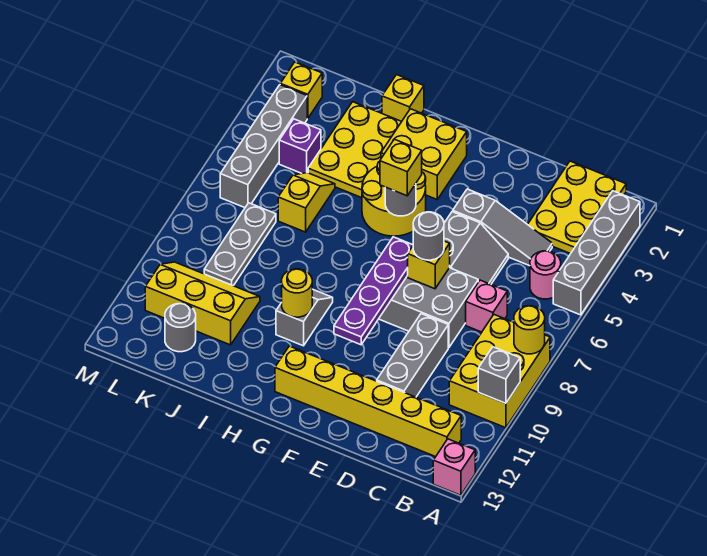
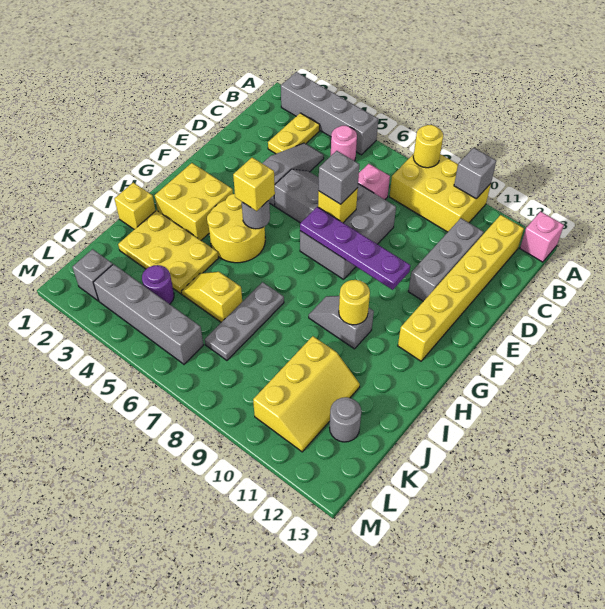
yellow 2x3 plate [528,161,626,254] -> yellow 1x2 plate [268,113,320,154]
grey 1x3 brick [377,314,448,397] -> grey 1x3 brick turned to [408,218,484,301]
grey 1x1 round brick [413,212,444,260] -> grey 1x1 brick [318,151,359,204]
yellow 2x3 slope [145,262,260,345] -> yellow 2x3 slope turned to [253,336,360,452]
purple 1x1 brick [279,119,321,174] -> purple 1x1 round brick [142,265,174,304]
grey 1x3 plate [204,203,276,286] -> grey 1x3 plate turned to [205,282,284,360]
yellow 1x1 brick [280,62,322,119] -> grey 1x1 brick [72,249,113,301]

